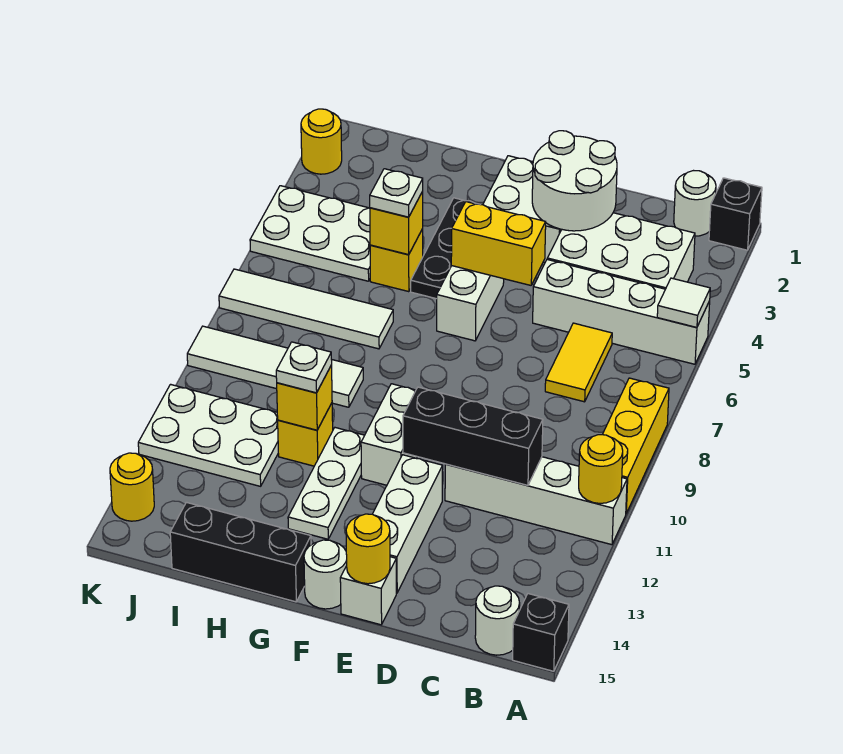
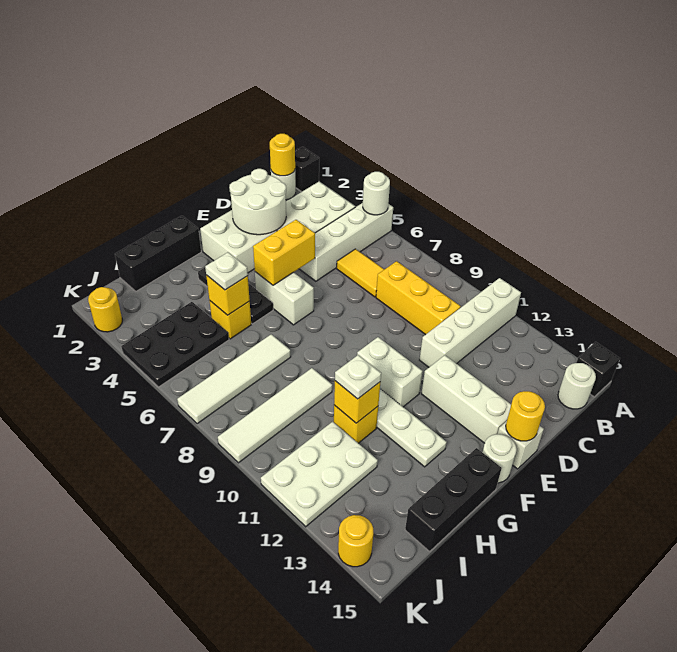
white 1x1 tile [657,278,710,328] -> white 1x1 round brick [363,172,390,215]
yellow 1x3 brick [602,378,669,513] -> yellow 1x3 brick moved to [376,261,461,335]
yellow 1x1 round brick [579,435,623,503] -> yellow 1x1 round brick moved to [270,134,295,176]
black 1x3 brick [403,387,543,485] -> black 1x3 brick moved to [115,216,201,291]
white 2x3 plate [250,186,370,281] -> black 2x3 plate [121,302,229,387]

